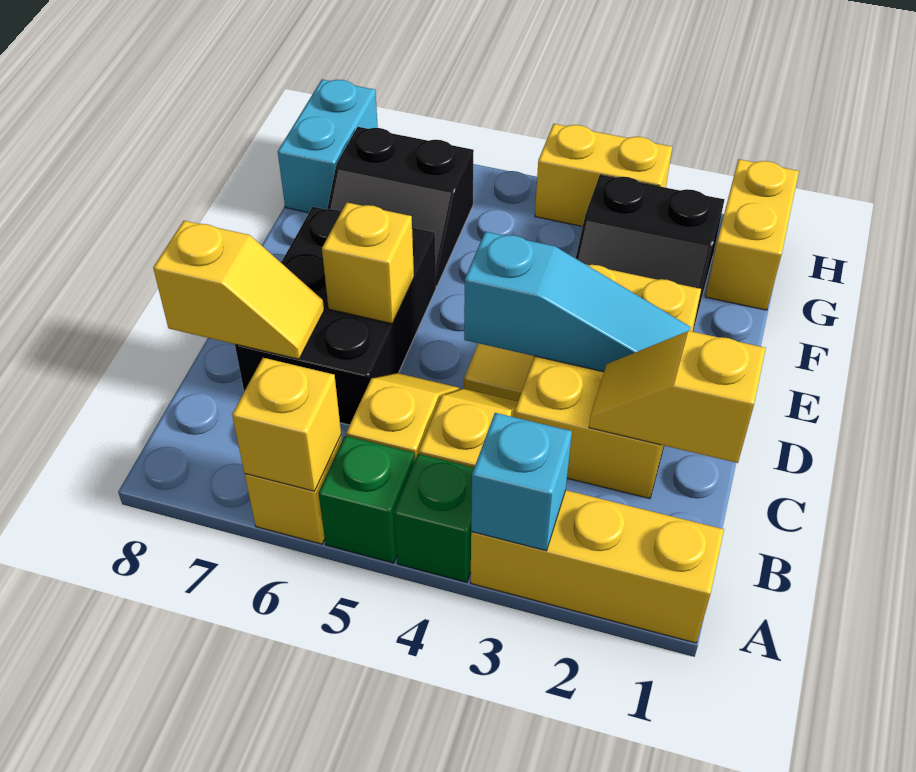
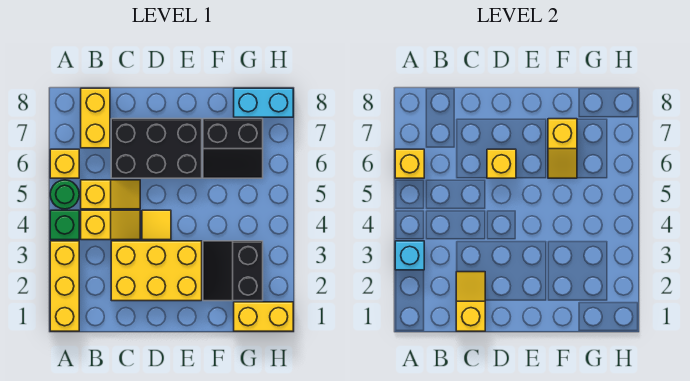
green 1x1 brick [318,436,415,563] -> green 1x1 round brick [50,180,79,209]
yellow 1x2 slope [153,221,324,359] -> yellow 1x2 slope moved to [548,119,577,178]
cyan 1x3 slope [464,232,691,372] -> none
black 2x2 slope [327,127,474,286] -> black 2x2 slope turned to [203,119,263,178]
yellow 1x2 brick [535,124,672,226] -> yellow 1x2 brick moved to [81,88,110,148]

